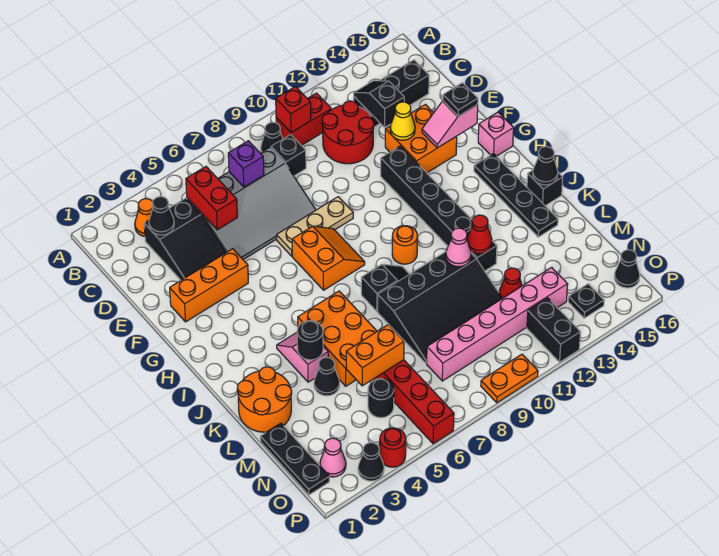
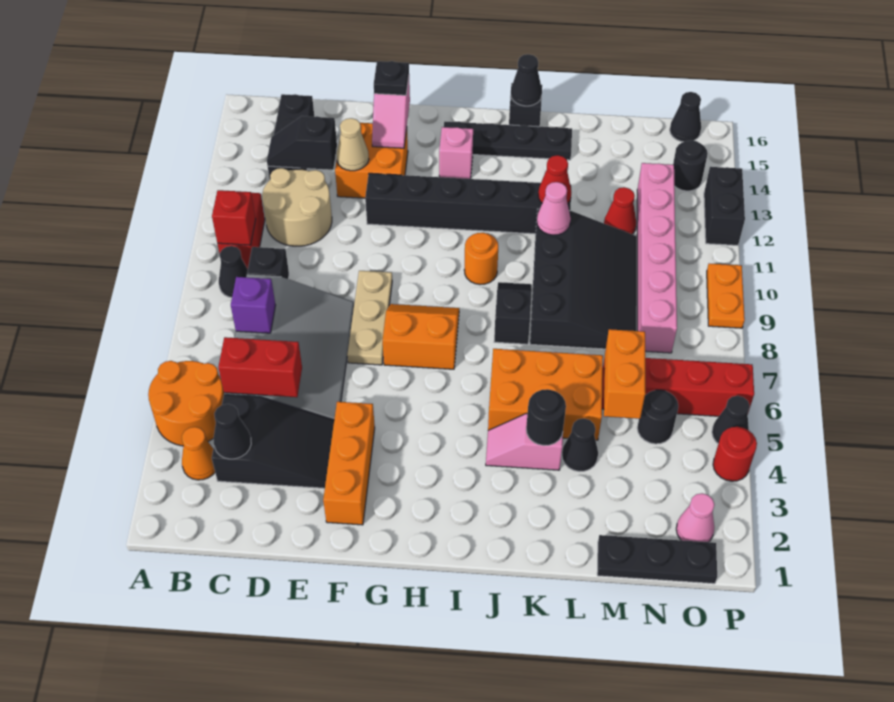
red 2x2 round brick [322,101,374,164] -> tan 2x2 round brick [262,168,332,246]
yellow 1x1 cone [390,102,415,140] -> tan 1x1 cone [336,118,369,171]
pink 1x1 brick [478,112,514,156] -> pink 1x1 brick moved to [439,127,473,179]
orange 2x2 round brick [237,367,292,432] -> orange 2x2 round brick moved to [148,361,224,446]
black 1x2 brick [527,298,580,362] -> black 1x2 brick turned to [704,167,745,245]
black 1x1 plate [568,284,604,318] -> black 1x1 round brick [673,140,708,191]
black 1x1 cone [358,443,384,481] -> black 1x1 cone moved to [712,396,750,443]

